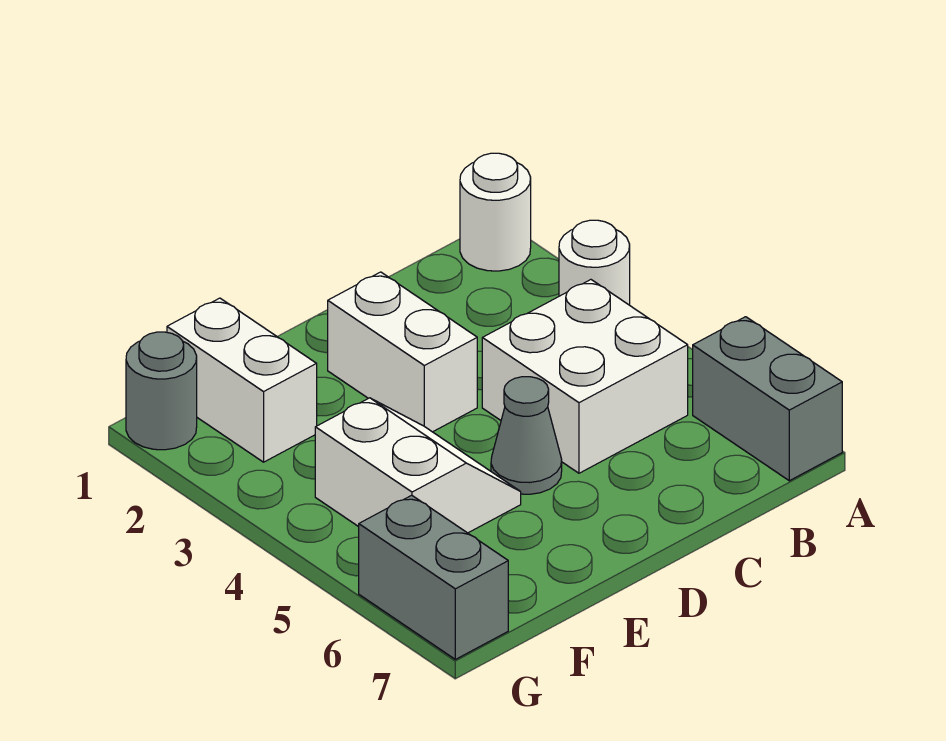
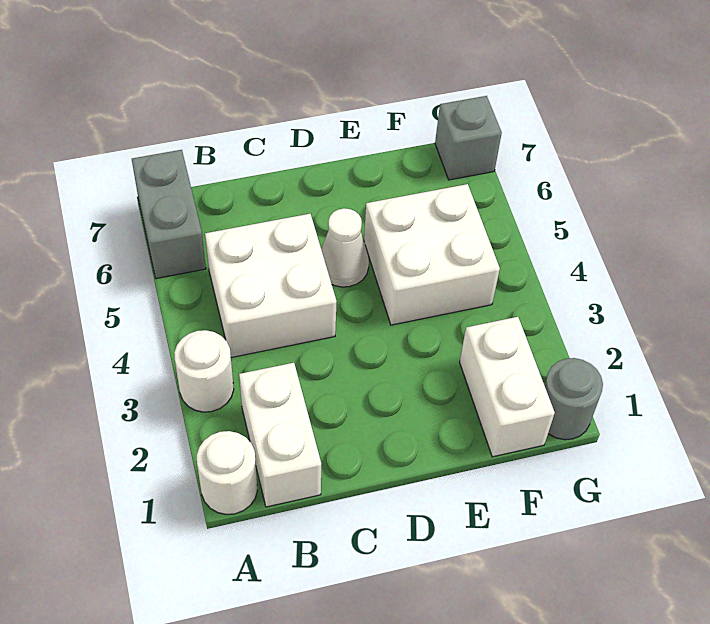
white 1x2 brick [328,272,477,432] -> white 1x2 brick moved to [239,363,321,507]
grey 1x1 cone [491,377,562,494] -> white 1x1 cone [321,208,369,287]
white 2x2 slope [315,398,521,533] -> white 2x2 brick [364,184,500,325]
grey 1x2 brick [359,495,508,659] -> grey 1x1 brick [435,96,502,180]

